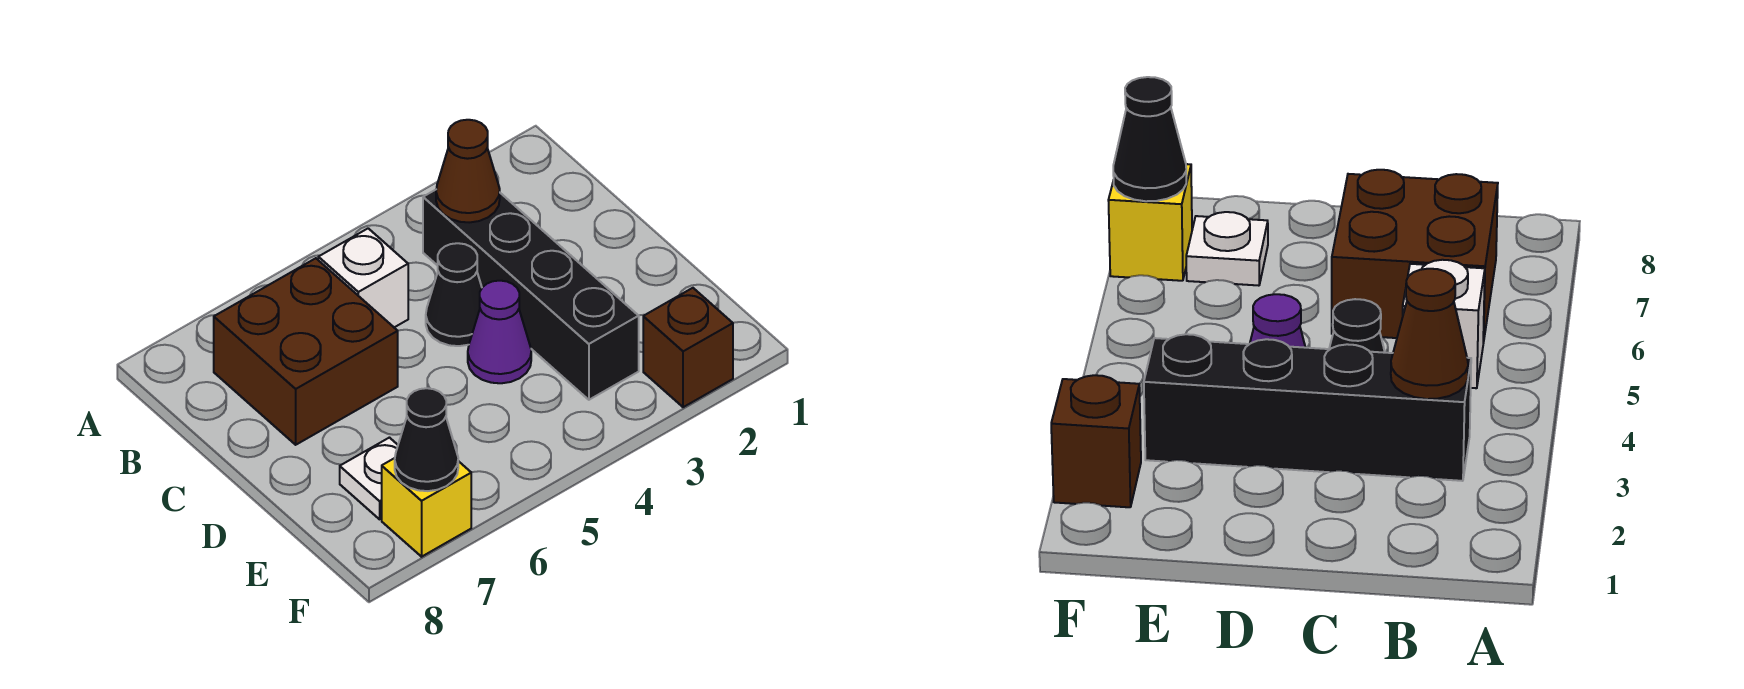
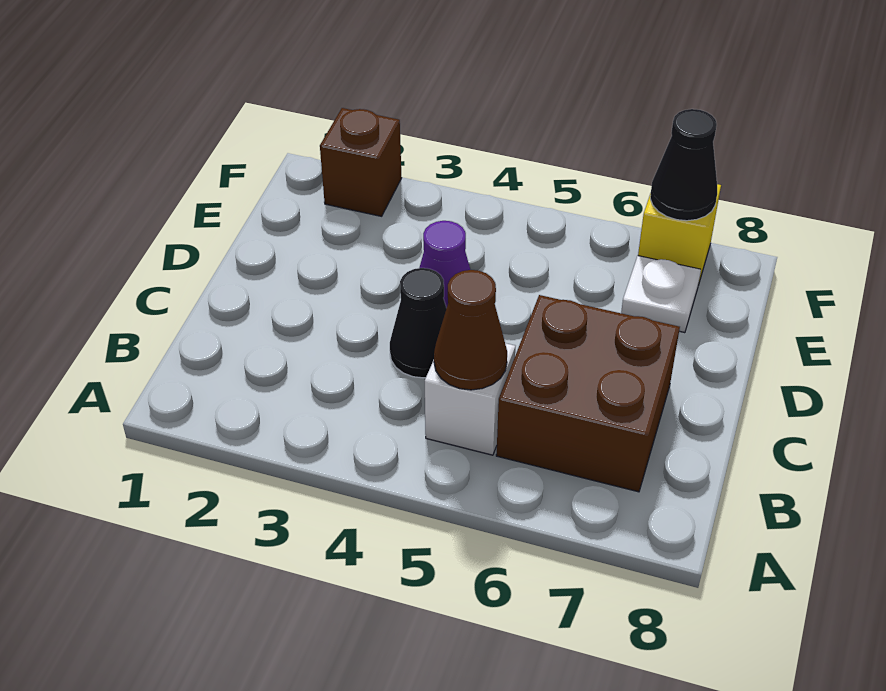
black 1x4 brick [423,190,639,400] -> none
brown 1x1 cone [436,120,500,223] -> brown 1x1 cone moved to [434,270,507,390]

